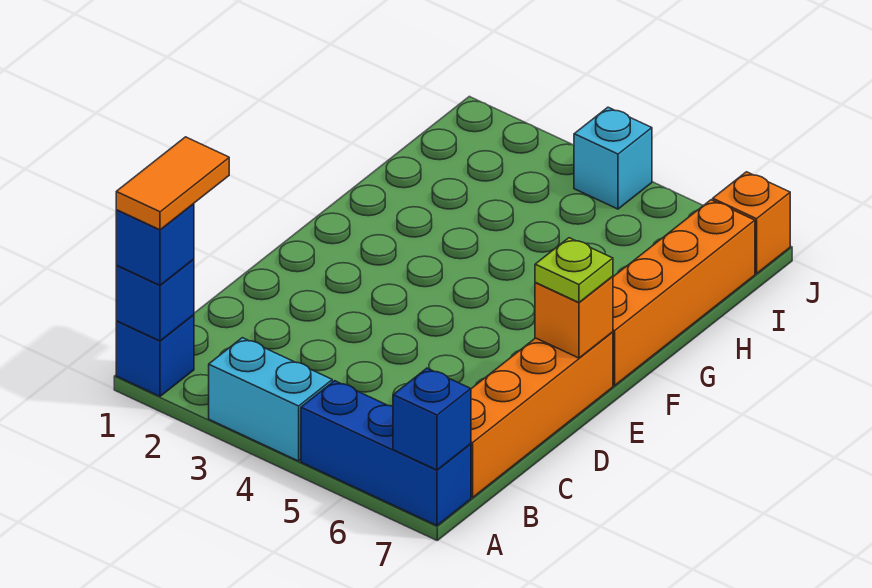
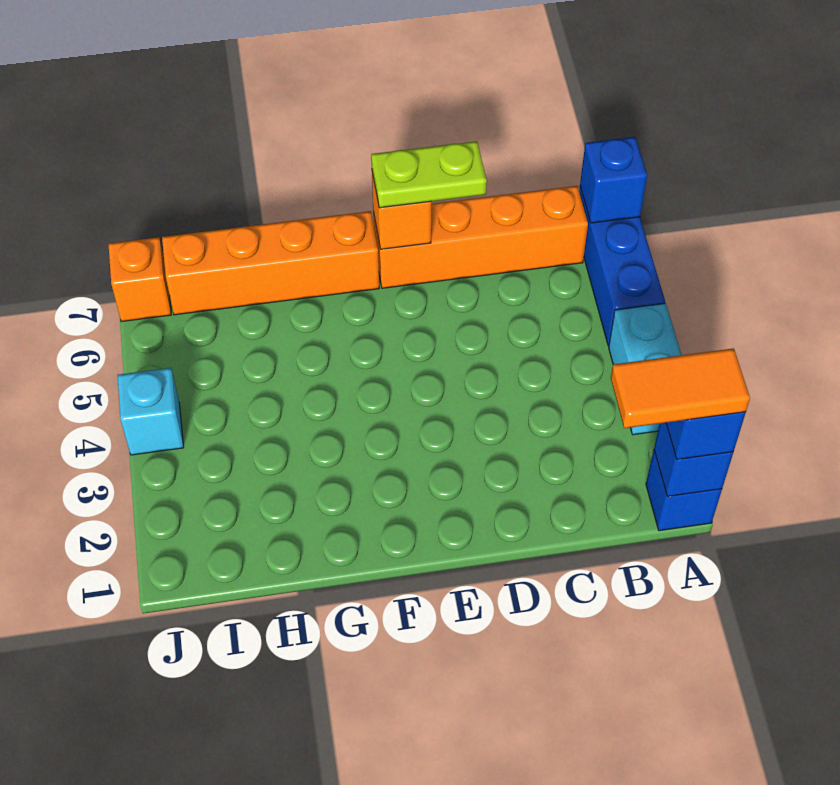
lime 1x1 plate [535,238,613,302] -> lime 1x2 plate [371,141,487,208]

